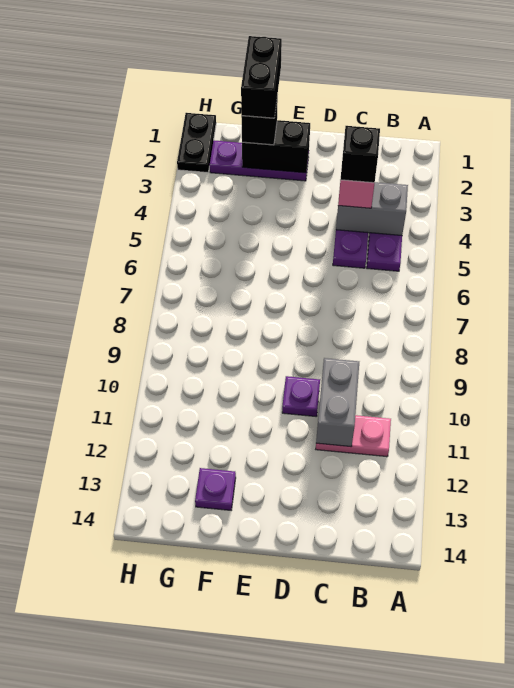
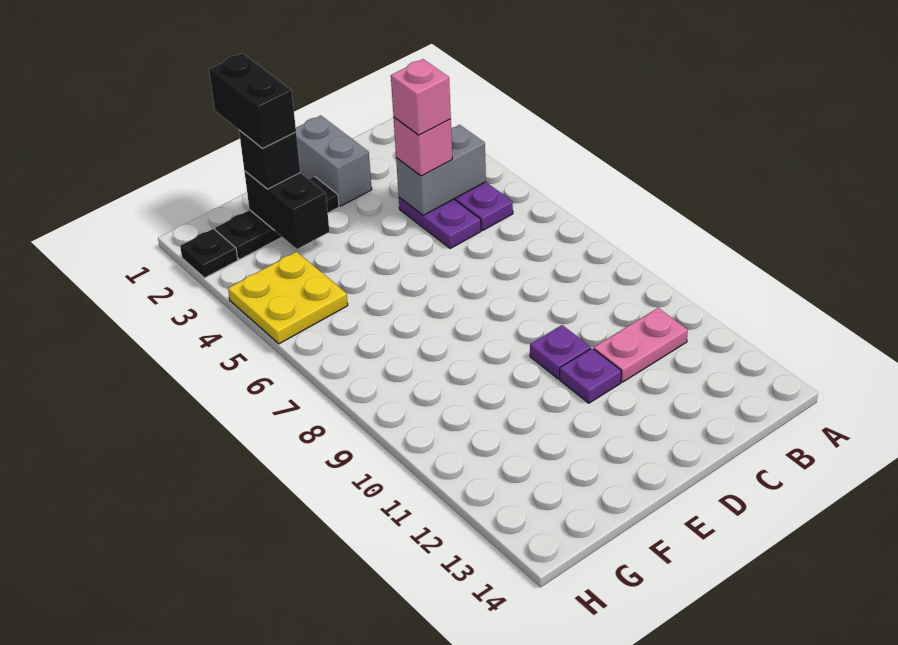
black 1x1 brick [340,126,380,183] -> pink 1x1 brick [391,59,451,135]
grey 1x2 brick [316,358,359,447] -> grey 1x2 brick moved to [296,116,372,206]
purple 1x3 plate [210,140,309,181] -> black 1x3 plate [215,177,339,259]
black 1x2 brick [242,120,310,173] -> black 1x2 brick turned to [244,171,329,249]
purple 1x1 plate [195,468,236,510] -> purple 1x1 plate moved to [560,348,621,403]
none -> yellow 2x2 plate [228,252,348,344]
black 1x2 plate [177,113,216,173] -> black 1x1 plate [180,229,238,278]

